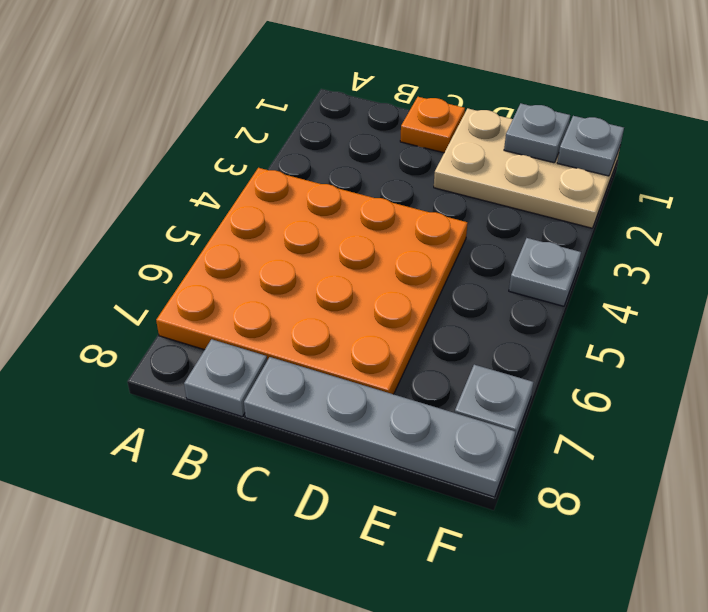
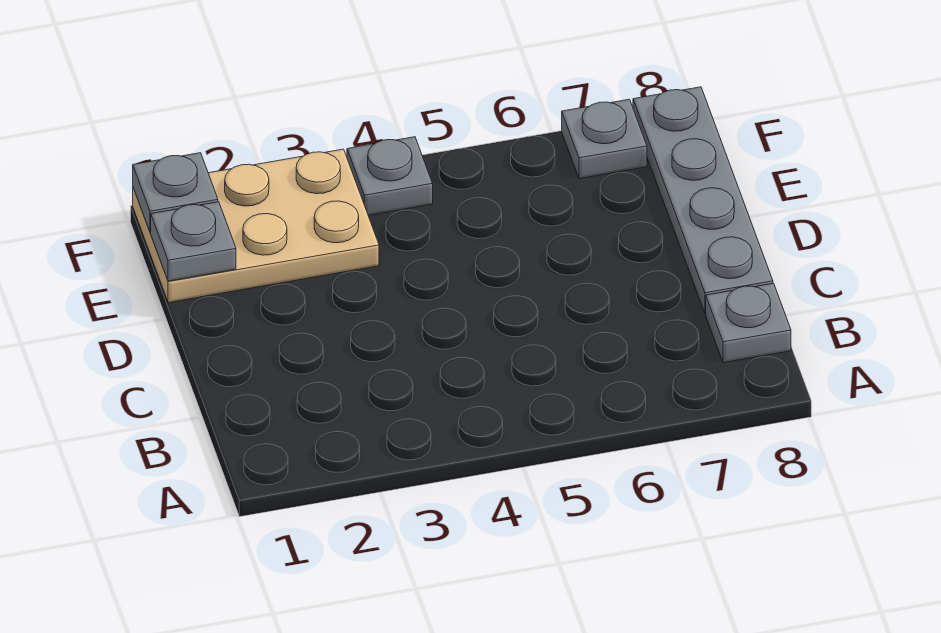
orange 4x4 plate [156,168,468,394] -> none
orange 1x1 plate [400,97,465,153] -> none
tan 2x3 plate [434,108,620,228] -> tan 2x3 plate turned to [133,149,379,303]

